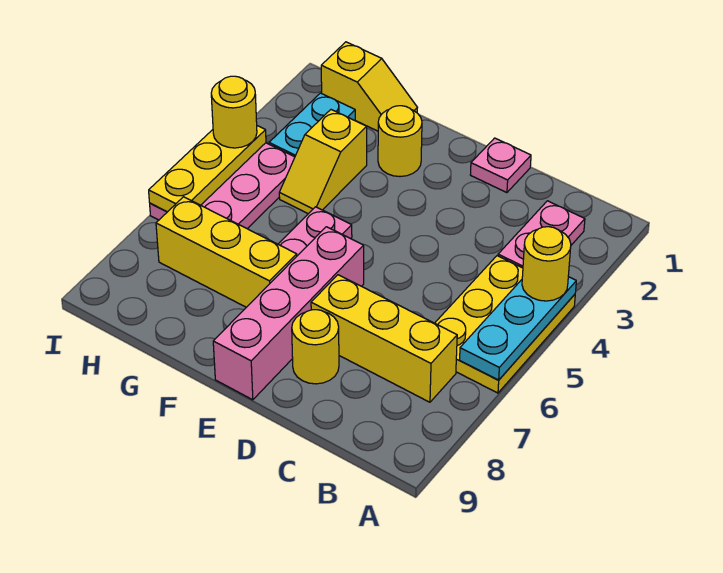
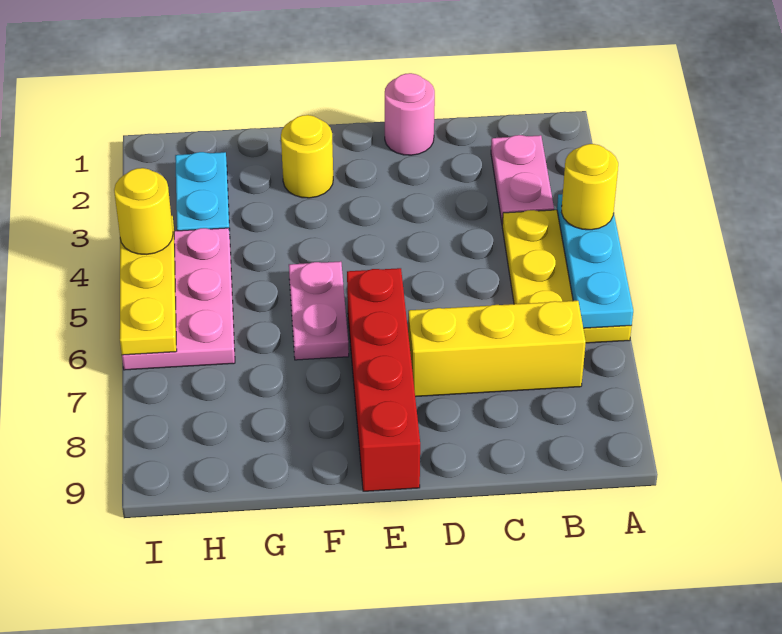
pink 1x1 plate [470,138,531,193] -> pink 1x1 round brick [385,73,435,155]
yellow 1x1 round brick [292,310,339,384] -> none
pink 1x4 brick [213,227,364,400] -> red 1x4 brick [347,268,420,491]
yellow 1x3 brick [156,197,297,307] -> none
yellow 1x2 slope [321,42,417,131] -> none
yellow 1x2 slope [279,110,367,214] -> none

